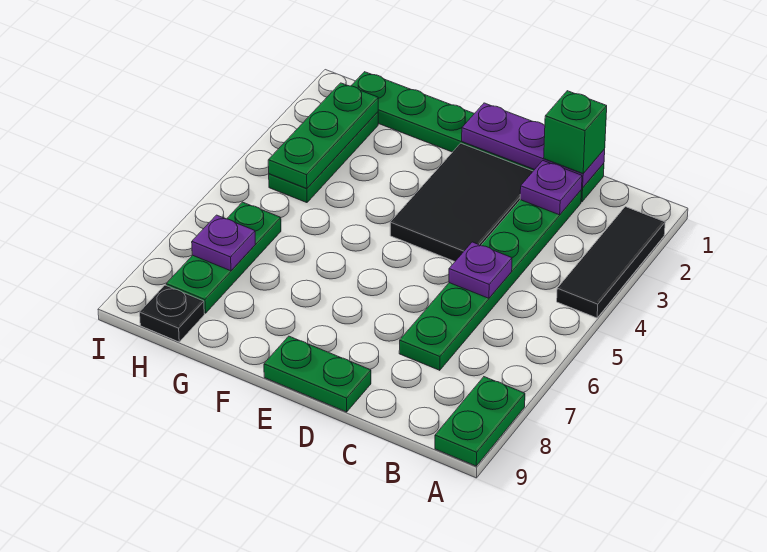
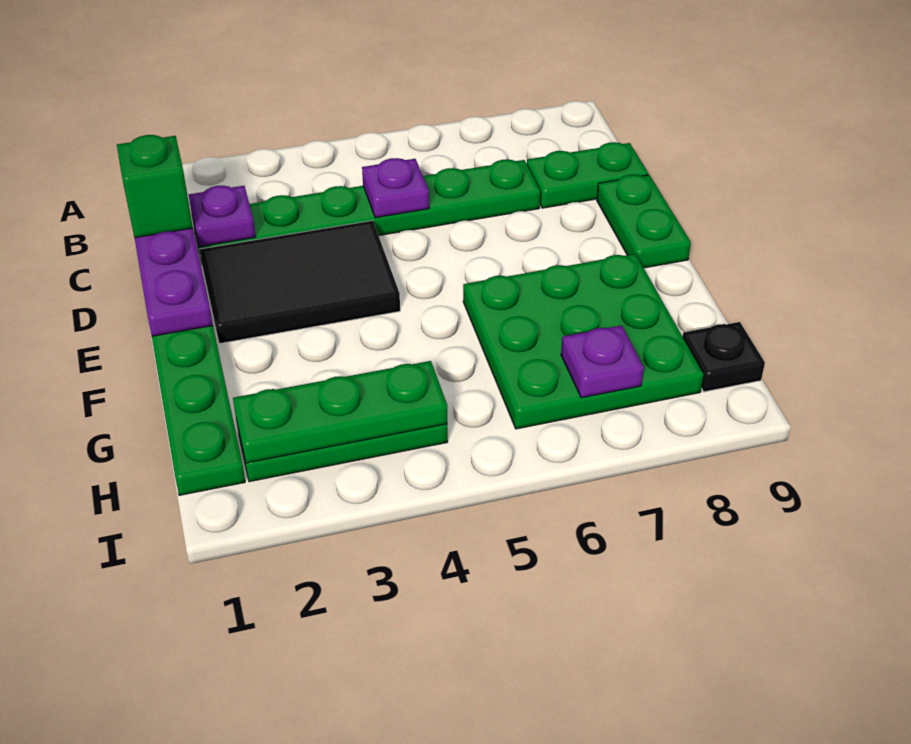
black 1x3 tile [557,207,665,318] -> none
green 1x2 plate [435,377,525,466] -> green 1x2 plate moved to [527,142,648,208]
green 1x3 plate [166,202,281,313] -> green 3x3 plate [463,254,704,429]

